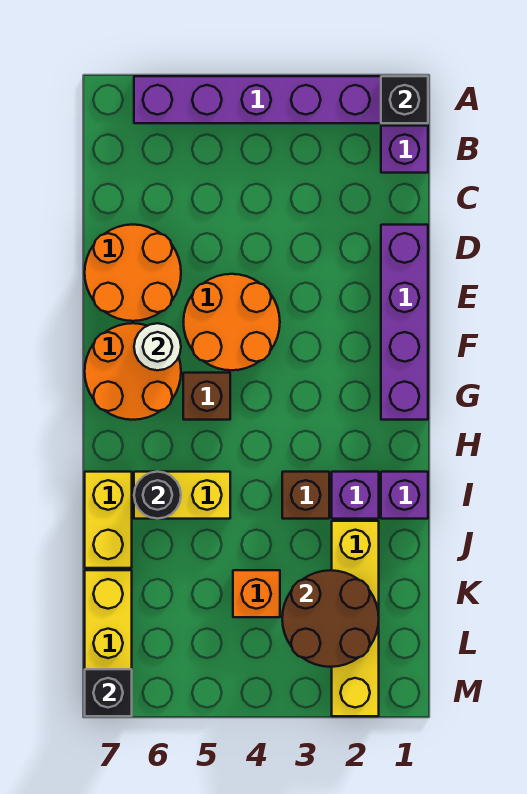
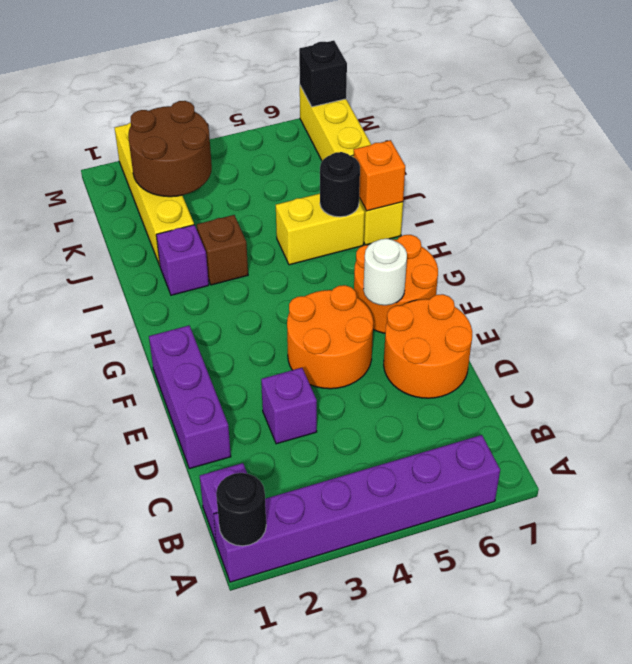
black 1x1 brick [381,76,428,123] -> black 1x1 round brick [216,473,266,546]
purple 1x4 brick [381,225,428,420] -> purple 1x3 brick [149,326,231,469]
brown 1x1 brick [183,373,230,420] -> none
purple 1x1 brick [381,472,428,519] -> purple 1x1 brick moved to [261,368,317,444]
orange 1x1 brick [233,570,280,617] -> orange 1x1 brick moved to [354,140,405,211]

